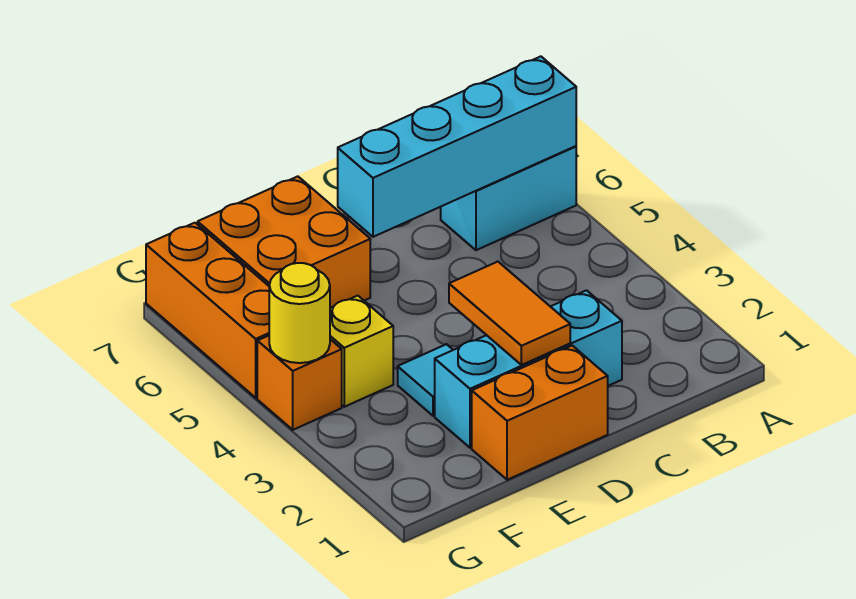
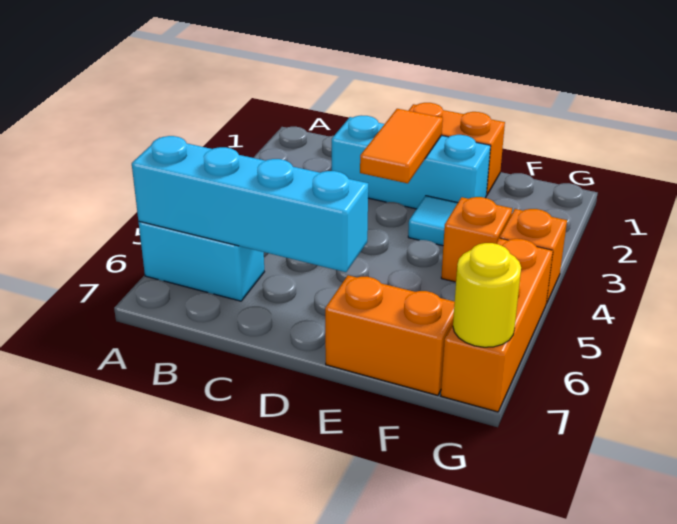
orange 2x2 brick [198,176,370,308] -> orange 1x2 brick [325,275,455,395]
yellow 1x1 brick [330,296,393,407] -> orange 1x1 brick [441,197,512,282]
yellow 1x1 round brick [269,263,330,363] -> yellow 1x1 round brick moved to [453,243,521,347]

